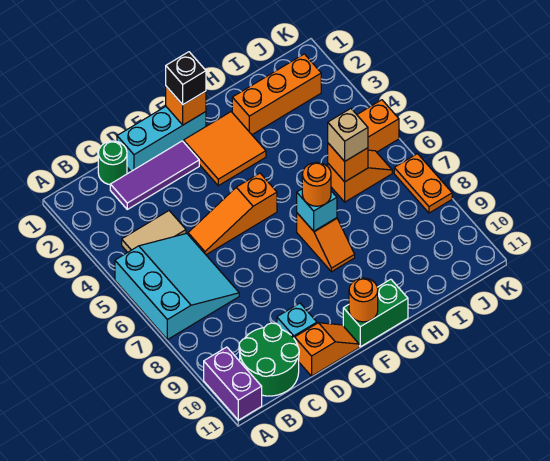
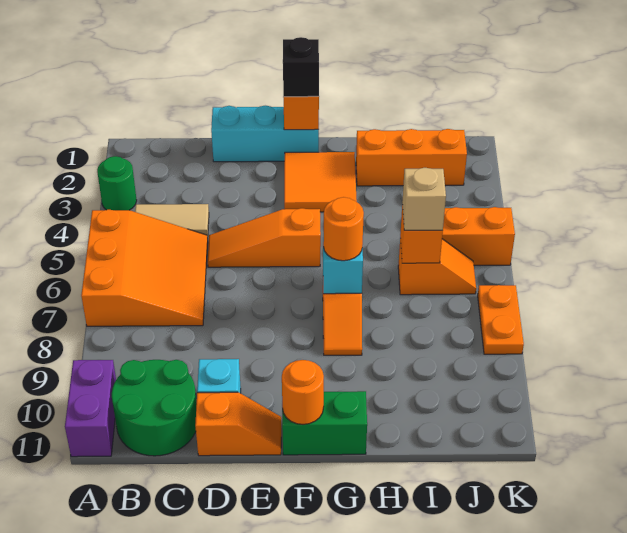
cyan 3x3 slope [115,233,239,340] -> orange 3x3 slope [81,210,208,326]
green 1x1 round brick [98,141,127,185] -> green 1x1 round brick moved to [97,156,137,210]
purple 1x3 tile [110,141,199,209] -> none

